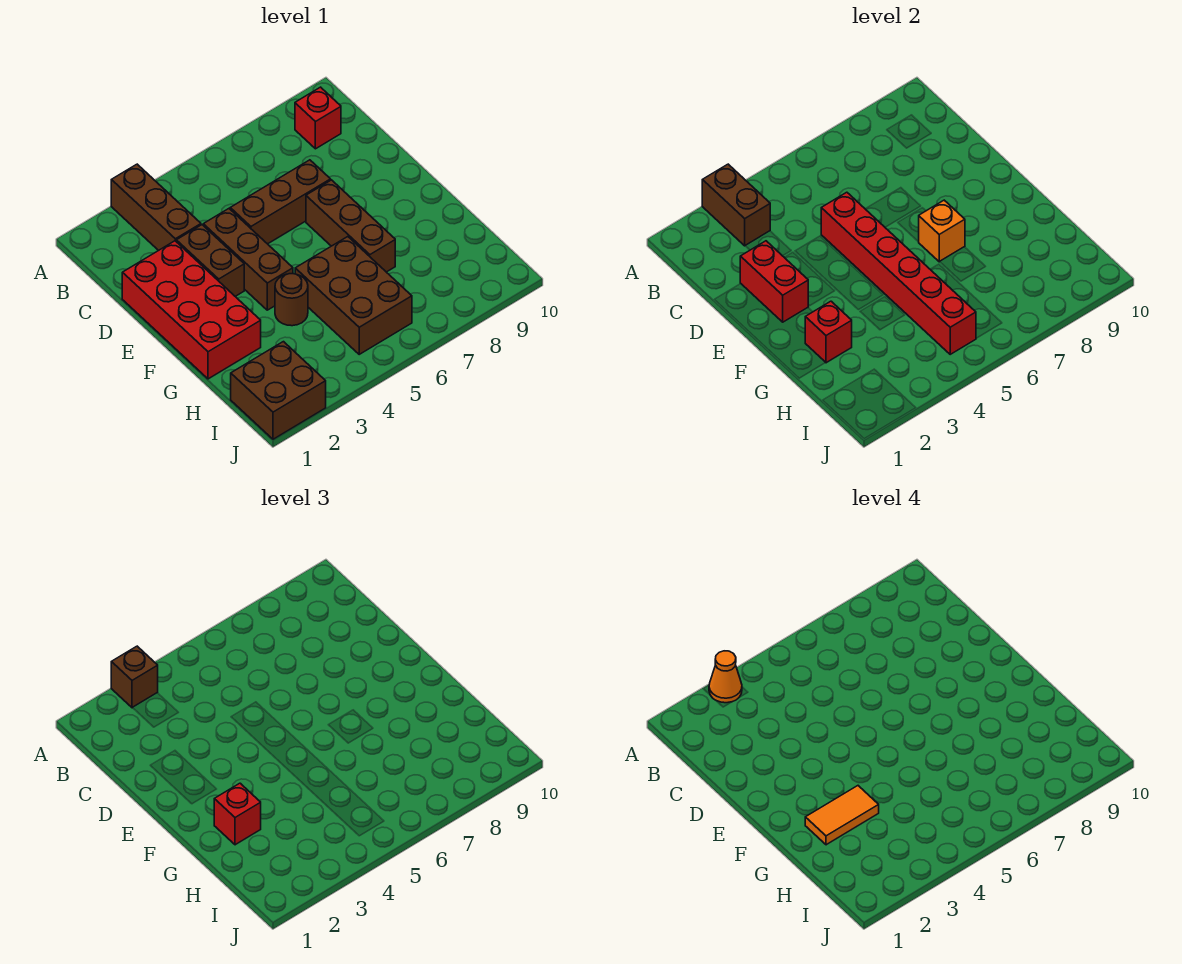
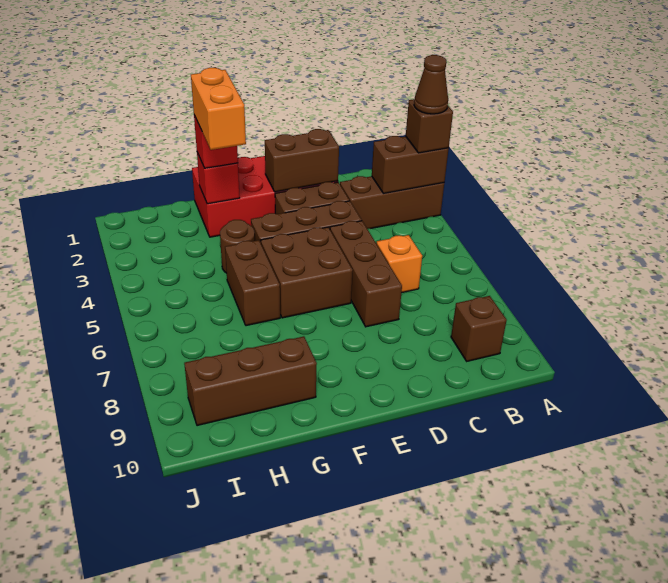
orange 1x1 cone [709,651,742,703] -> brown 1x1 cone [414,55,448,114]
red 1x1 brick [295,87,341,149] -> brown 1x1 brick [451,296,507,361]
red 1x2 brick [740,241,808,322] -> brown 1x2 brick [265,129,339,192]
red 1x6 brick [821,192,976,354] -> none
brown 1x3 brick [306,180,395,272] -> brown 1x3 brick moved to [184,336,317,426]
orange 1x1 brick [919,200,965,262] -> orange 1x1 brick moved to [376,235,422,293]
orange 1x2 tile [805,786,879,845] -> orange 1x2 brick [191,68,246,150]
brown 2x3 brick [295,237,412,354] -> brown 1x2 brick [225,240,280,326]
brown 2x2 brick [231,342,326,439] -> brown 2x2 brick moved to [261,227,353,318]

